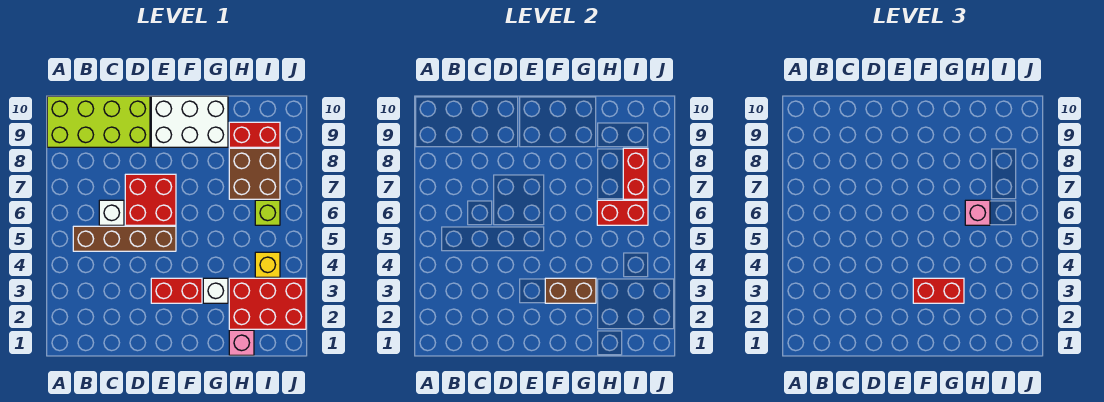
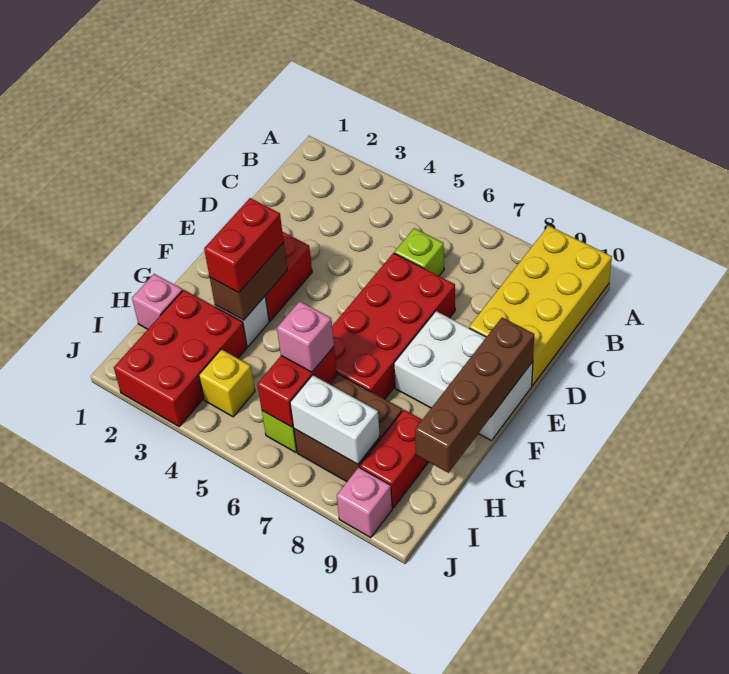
lime 2x4 brick [47,96,150,147] -> yellow 2x4 brick [469,226,612,386]
brown 1x4 brick [73,226,176,251] -> brown 1x4 brick moved to [415,318,534,473]
white 1x1 brick [99,200,124,225] -> lime 1x1 brick [394,228,444,276]
red 2x2 brick [125,174,176,225] -> red 2x4 brick [328,253,455,399]
white 2x3 brick [151,96,228,147] -> white 2x3 brick turned to [394,311,533,441]
red 1x2 brick [623,148,648,199] -> white 1x2 brick [290,375,380,464]
none -> pink 1x1 brick [337,467,392,538]

